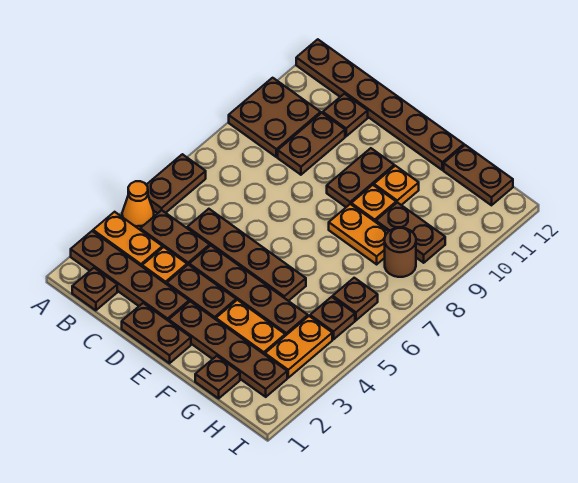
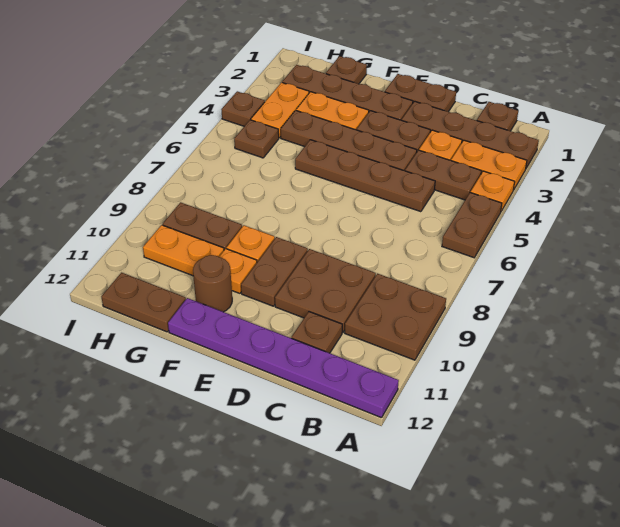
orange 1x1 cone [122,181,154,229] -> orange 1x1 plate [470,171,515,211]
brown 1x6 plate [296,39,464,170] -> purple 1x6 plate [168,298,399,418]
brown 1x2 plate [278,113,345,175] -> brown 2x2 plate [275,249,376,333]
orange 1x2 plate [329,204,389,264] -> orange 1x2 plate moved to [143,225,224,276]
brown 1x1 plate [333,278,378,320] -> brown 1x1 plate moved to [221,91,265,126]
brown 1x1 round brick [385,228,416,277] -> brown 1x1 round brick moved to [193,255,232,312]

